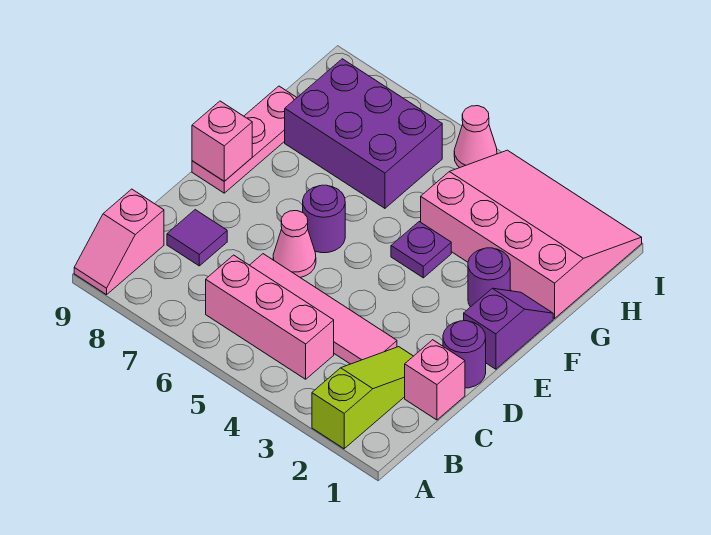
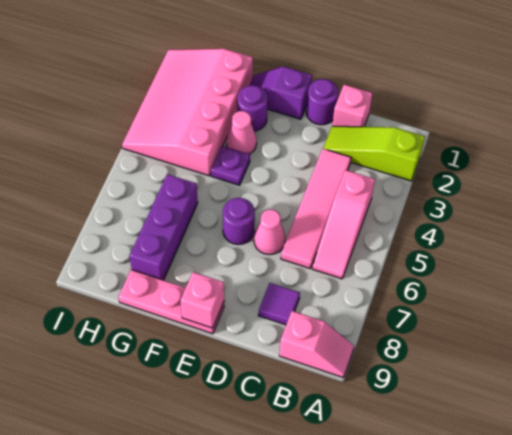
pink 1x3 brick [206,255,334,379] -> pink 1x3 slope [312,170,375,279]
purple 2x3 brick [285,59,442,208] -> purple 1x3 brick [130,174,198,280]
pink 1x1 cone [454,106,497,168] -> pink 1x1 cone moved to [227,111,257,154]

